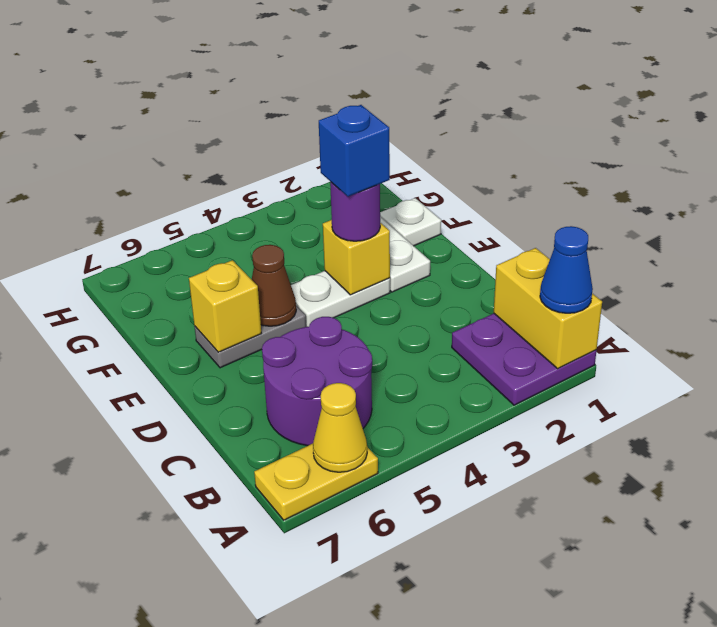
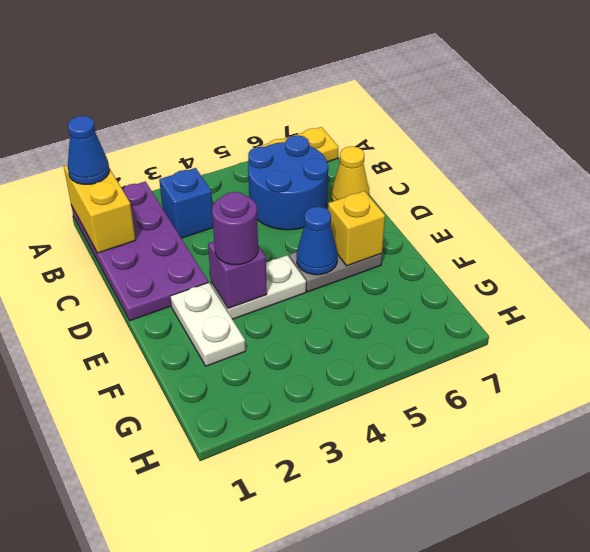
purple 2x2 plate [452,313,597,405] -> purple 2x4 plate [71,182,208,321]
yellow 1x1 cone [313,383,367,472] -> yellow 1x1 cone moved to [332,146,369,201]
purple 2x2 round brick [262,317,372,446] -> blue 2x2 round brick [248,135,328,230]
yellow 1x1 brick [323,220,390,295] -> purple 1x1 brick [208,242,267,308]
blue 1x1 brick [319,105,390,197] -> blue 1x1 brick moved to [159,168,213,238]
brown 1x1 cone [252,245,296,326] -> blue 1x1 cone [297,206,337,275]
white 1x1 plate [380,198,441,246] -> none

